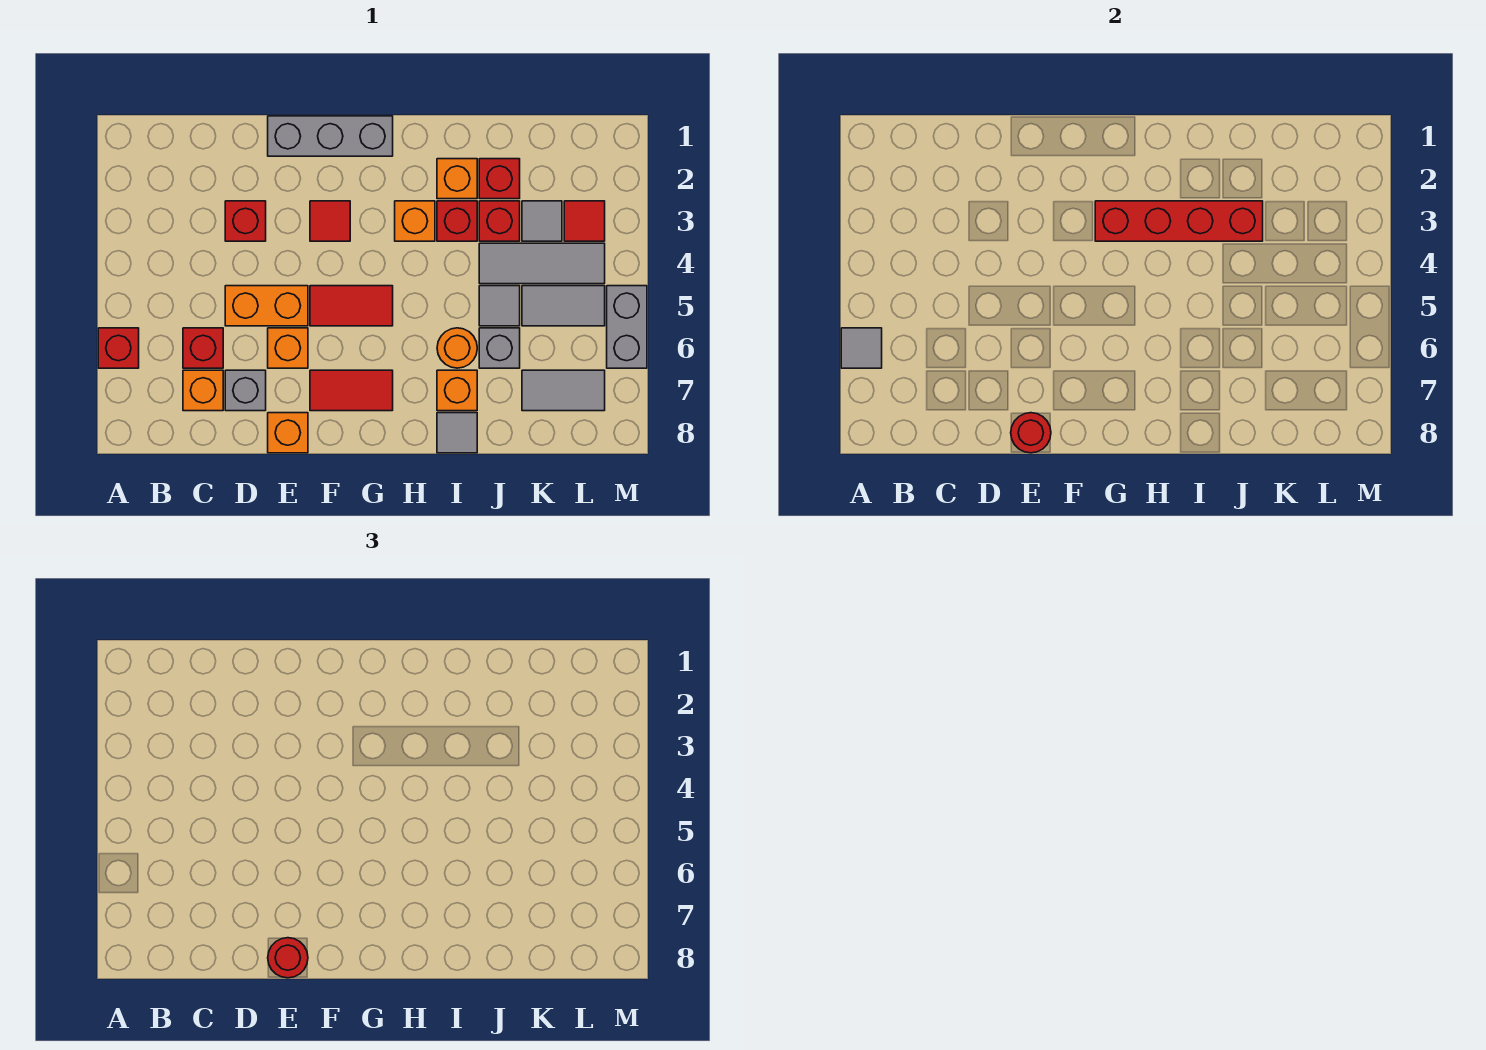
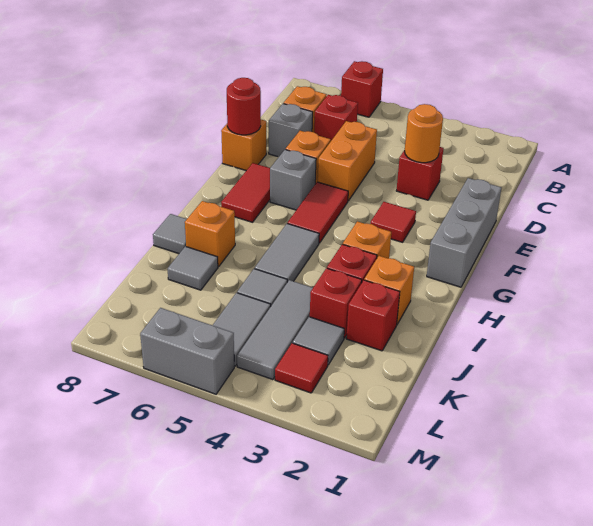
grey 1x1 tile [841,328,882,368] -> grey 1x1 tile moved to [167,246,218,290]
red 1x1 round brick [268,938,308,978] -> none
red 1x4 brick [1095,201,1263,241] -> none
orange 1x1 round brick [437,328,477,368] -> orange 1x1 round brick moved to [405,104,443,163]
grey 1x1 brick [479,328,520,368] -> grey 1x1 brick moved to [270,150,316,210]
grey 1x2 tile [522,370,605,411] -> grey 1x2 tile moved to [255,224,319,282]

